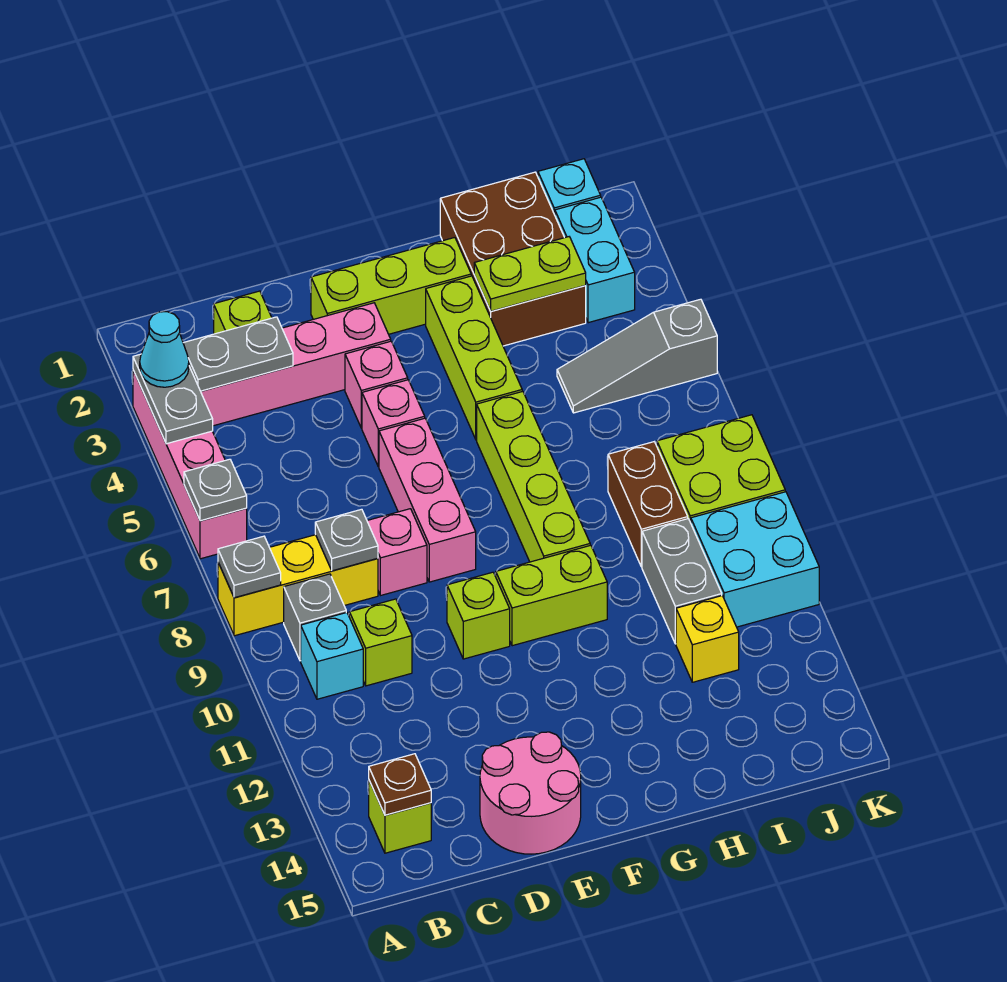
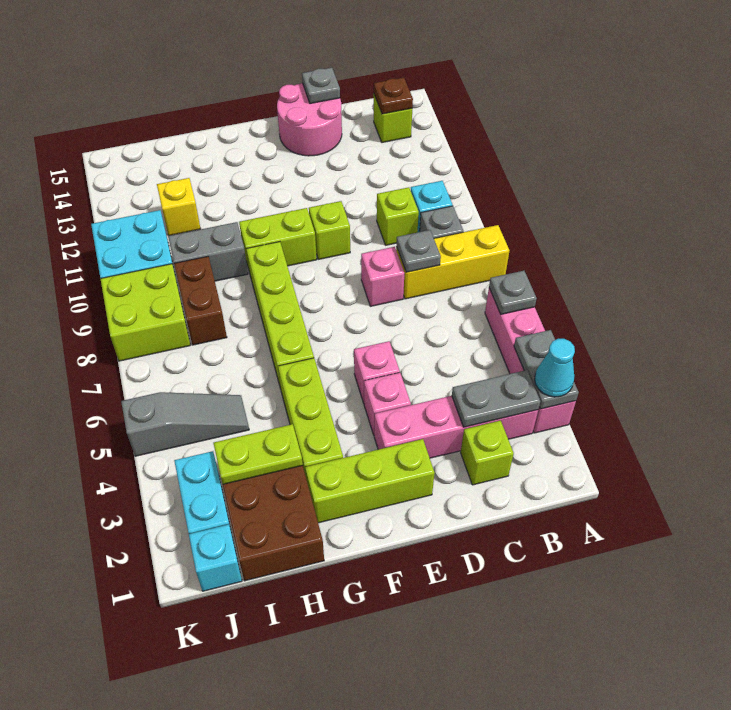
grey 1x1 plate [218,536,281,598] -> grey 1x1 plate moved to [302,68,340,104]
pink 1x3 brick [379,418,476,582] -> none
grey 1x2 brick [642,519,722,644] -> grey 1x2 brick turned to [168,222,248,281]

